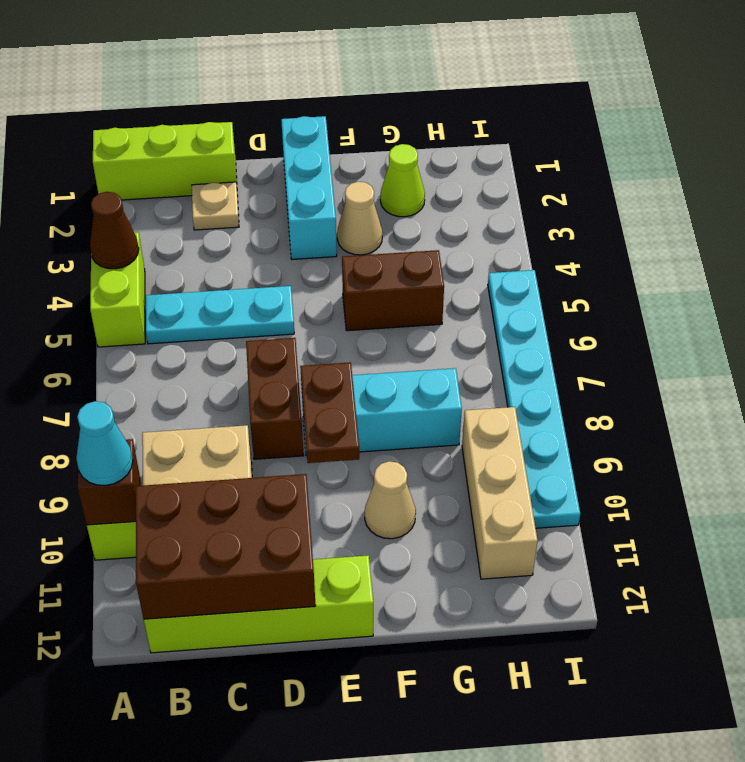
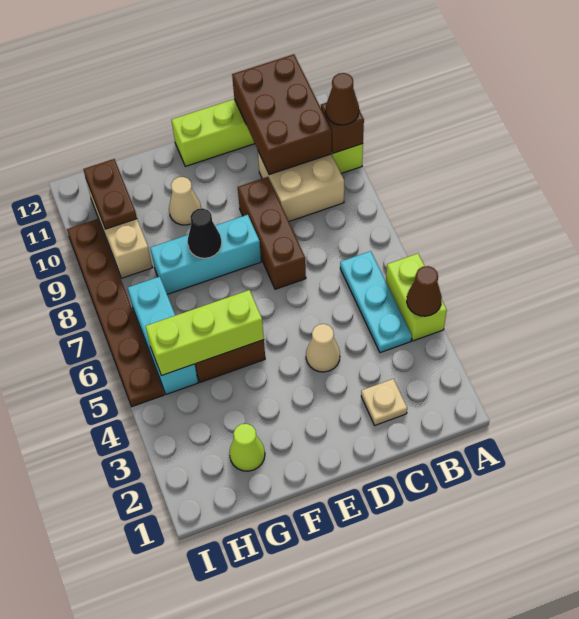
lime 1x3 brick [93,122,237,200] -> lime 1x3 brick moved to [146,290,264,376]
cyan 1x1 cone [76,401,133,485] -> brown 1x1 cone [326,73,359,125]
cyan 1x3 plate [146,286,294,344] -> cyan 1x3 plate turned to [340,251,412,353]
brown 2x3 brick [136,474,316,619] -> brown 2x3 brick turned to [232,54,332,175]
brown 1x2 brick [246,338,304,459] -> brown 1x3 brick [238,177,306,289]
cyan 1x3 brick [281,116,337,259] -> cyan 1x3 brick moved to [128,277,198,394]
brown 1x2 plate [300,362,359,463] -> brown 1x2 plate moved to [83,159,137,229]
tan 1x1 cone [337,182,382,255] -> tan 1x1 cone moved to [306,324,340,372]
none -> black 1x1 cone [188,208,222,258]
cyan 1x6 plate [488,270,580,528] -> brown 1x6 plate [67,219,164,407]

